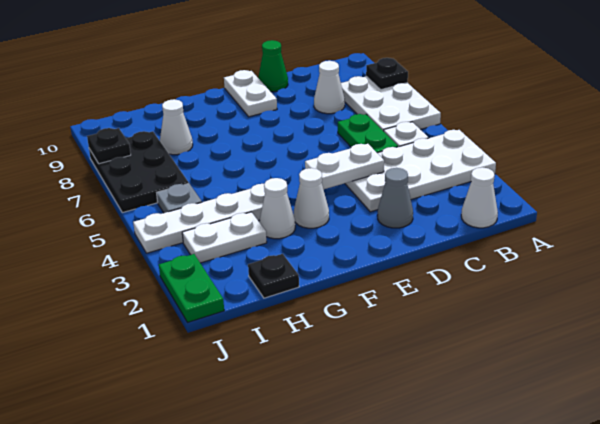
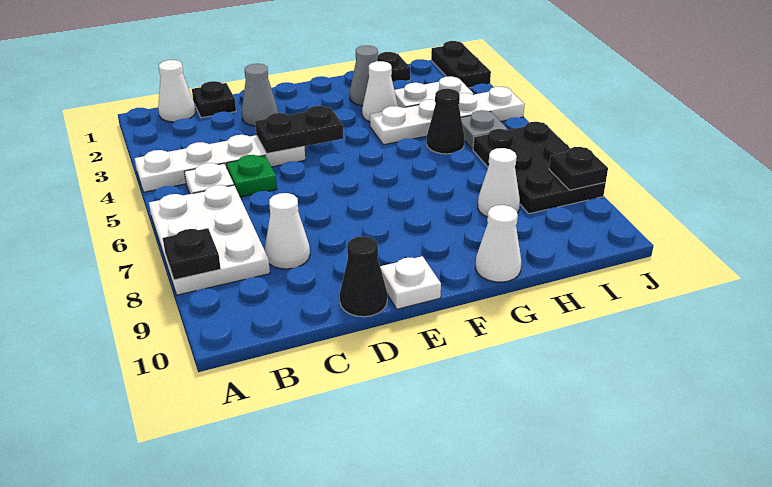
white 2x4 plate [345,130,496,212] -> white 1x4 plate [134,135,305,192]
none -> black 1x1 plate [192,81,236,118]
green 1x2 plate [338,114,398,153] -> green 1x1 plate [226,155,277,197]
white 1x2 plate [305,144,384,189] -> black 1x2 plate [255,106,343,153]
green 1x1 cone [258,40,288,92] -> black 1x1 cone [340,236,387,317]
white 1x2 plate [224,70,277,117] -> white 1x1 plate [380,256,441,309]
white 1x1 cone [294,168,329,228] -> white 1x1 cone moved to [475,205,521,282]
none -> grey 1x1 cone [350,46,378,106]
none -> black 1x1 cone [427,89,465,154]
green 1x2 plate [159,254,224,322] -> black 1x2 plate [431,41,491,88]

